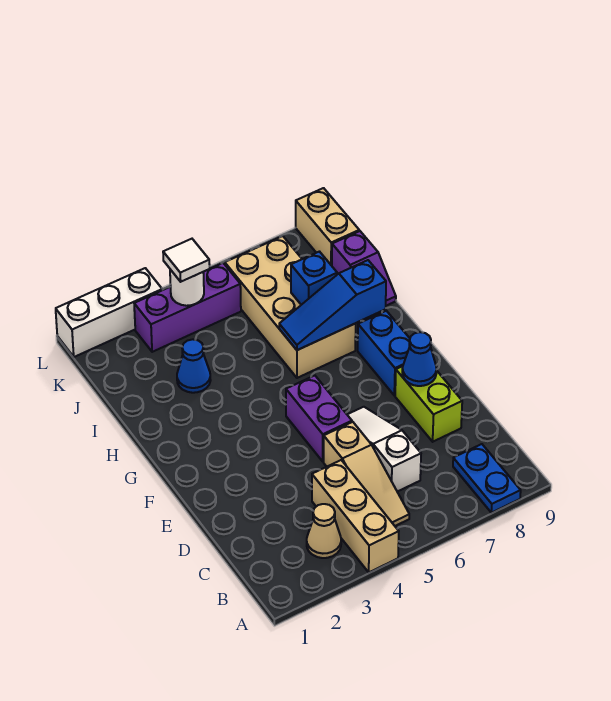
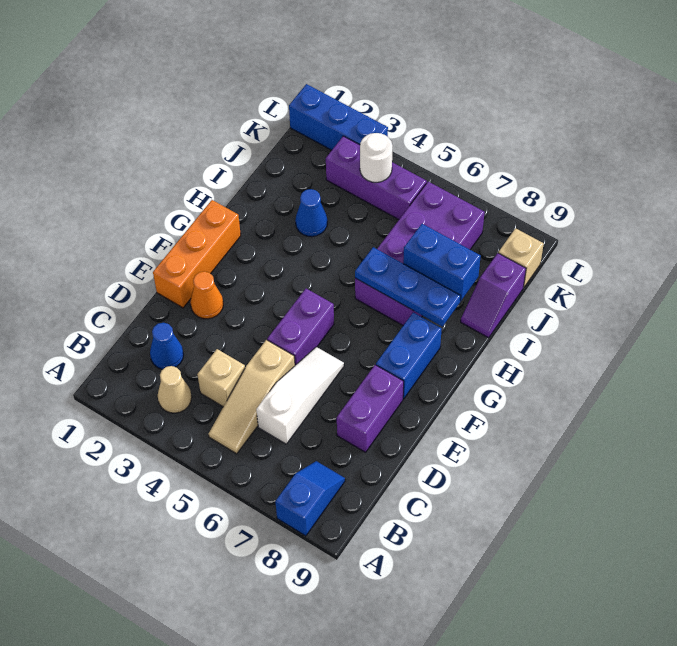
tan 1x3 brick [312,460,399,572] -> tan 1x1 brick [197,349,245,407]
blue 1x2 plate [453,444,521,513] -> blue 1x2 slope [275,461,345,536]
lime 1x2 brick [395,366,462,442] -> purple 1x2 brick [337,365,404,452]
none -> orange 1x3 brick [153,200,241,308]
none -> orange 1x1 cone [190,271,223,319]
blue 1x1 cone [402,332,436,386] -> blue 1x1 cone moved to [150,323,184,369]
tan 2x4 brick [225,236,356,378] -> purple 2x4 brick [355,182,485,326]
blue 1x3 slope [279,260,386,350] -> blue 1x3 plate [355,247,461,327]
blue 1x1 brick [291,252,337,305] -> blue 1x2 brick [403,224,481,301]
white 1x1 tile [163,239,210,282] -> none
tan 1x2 brick [296,188,359,266] -> tan 1x1 brick [499,228,544,288]
white 1x3 brick [56,268,162,357] -> blue 1x3 brick [289,84,388,150]

